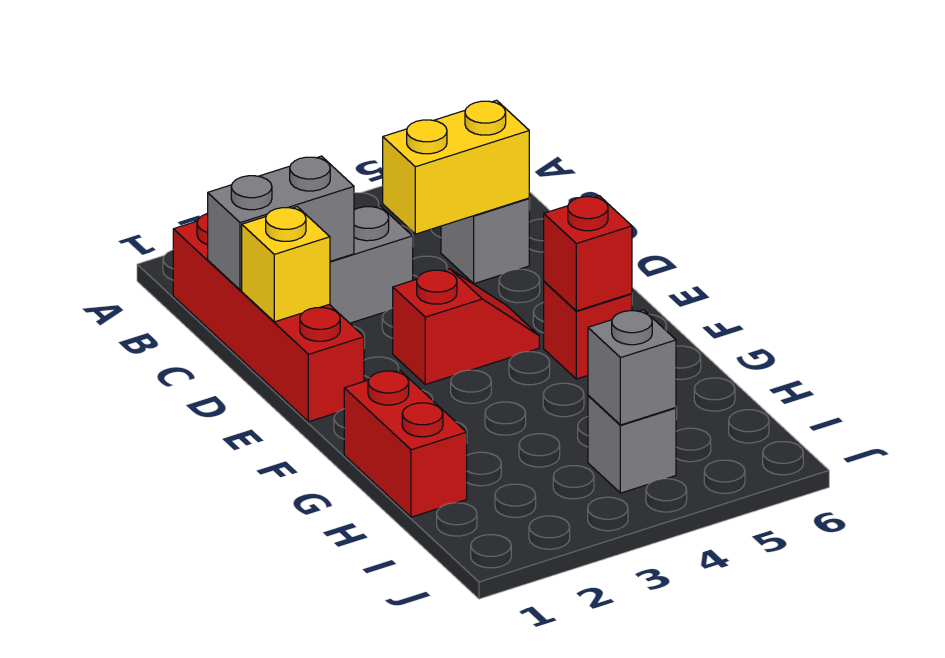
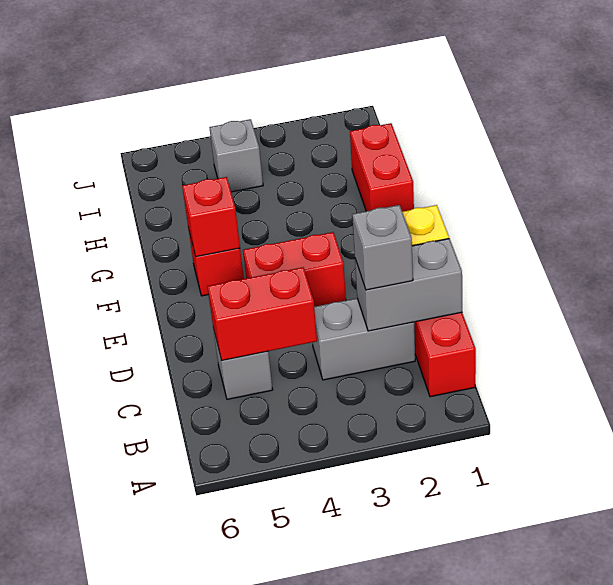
yellow 1x2 brick [383,100,529,234] -> red 1x2 brick [207,267,317,360]
red 1x2 slope [393,269,539,384] -> red 1x2 brick [243,232,346,307]
grey 1x1 brick [588,310,676,425] -> grey 1x1 brick moved to [352,205,413,290]

